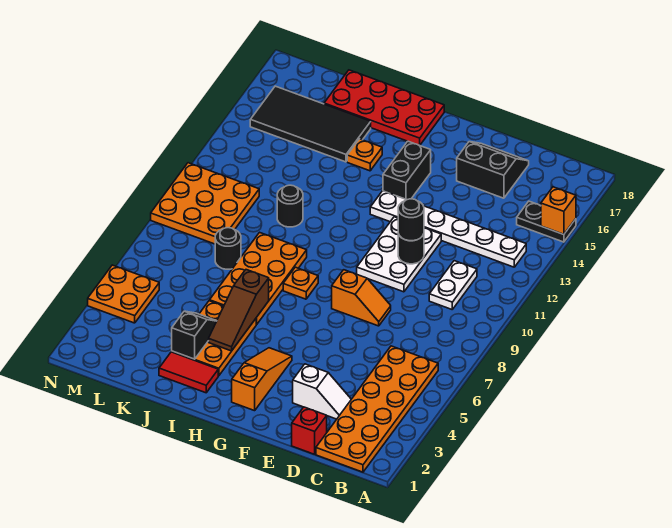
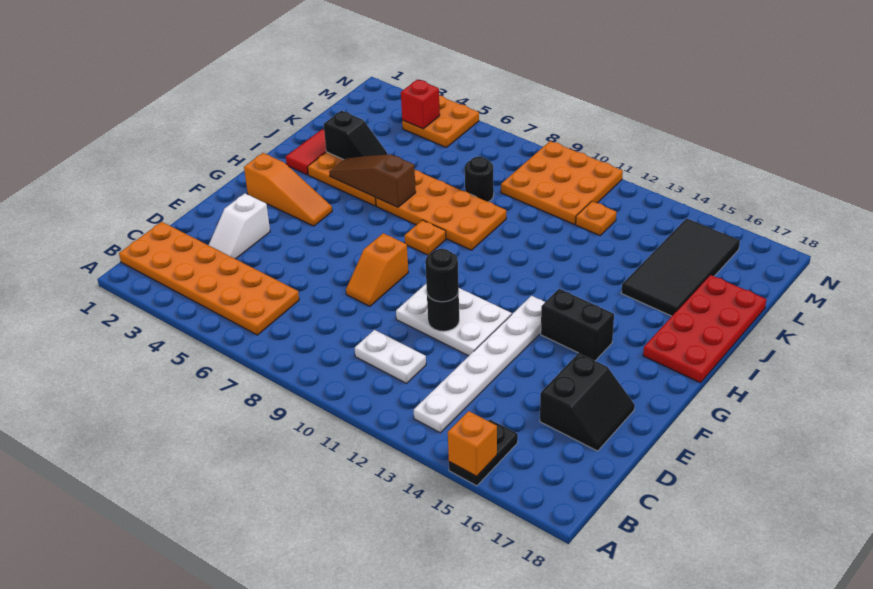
red 1x1 brick [292,407,327,454] -> red 1x1 brick moved to [401,80,440,129]
orange 1x1 plate [347,139,382,171] -> orange 1x1 plate moved to [576,201,616,235]
black 1x1 round brick [277,185,303,227] -> none

